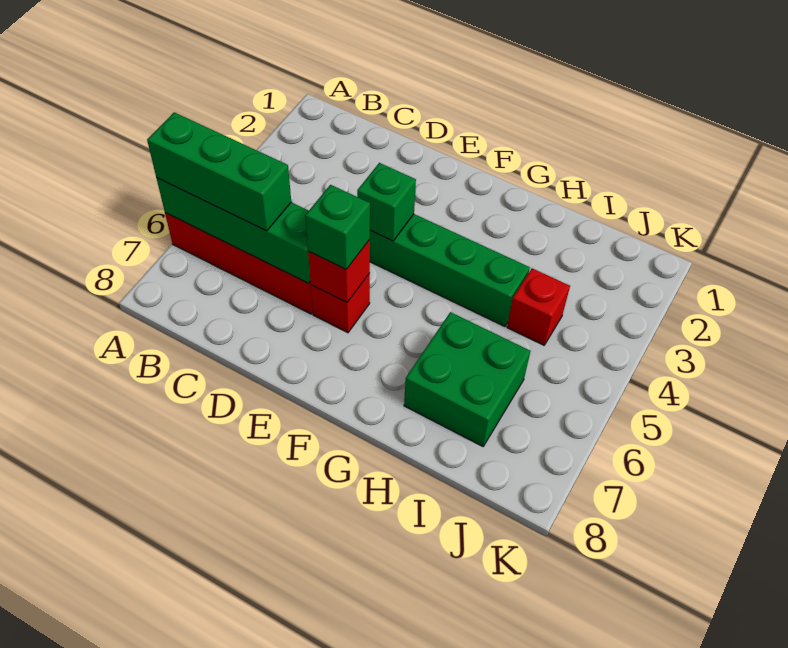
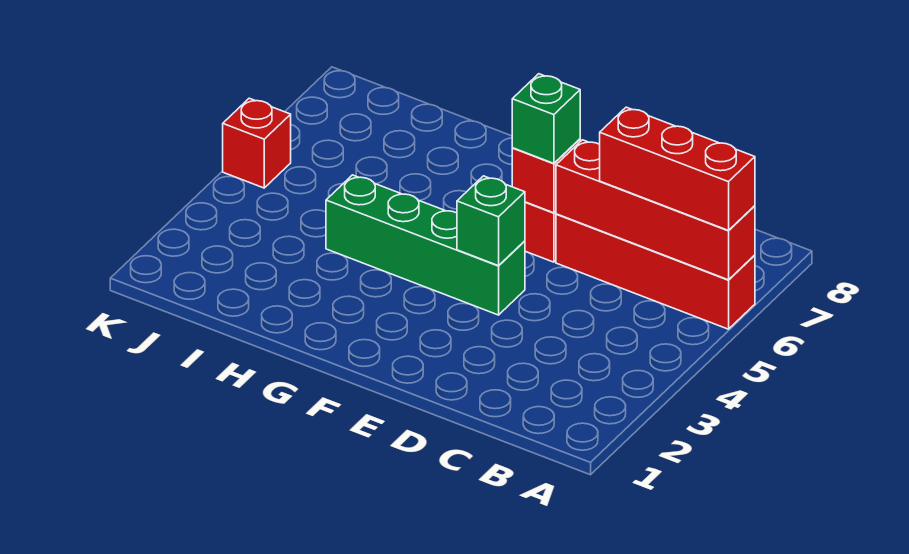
green 1x4 brick [157,178,310,283] -> red 1x4 brick [556,140,755,280]
green 1x3 brick [147,112,291,231] -> red 1x3 brick [600,107,755,230]
green 2x2 brick [404,312,530,446] -> none
red 1x1 brick [507,268,570,345] -> red 1x1 brick moved to [223,98,291,188]

